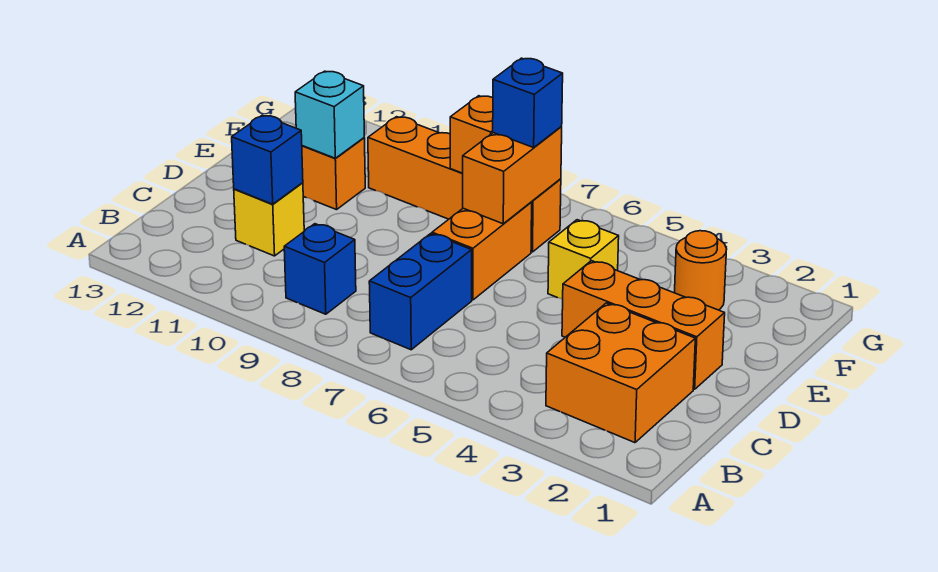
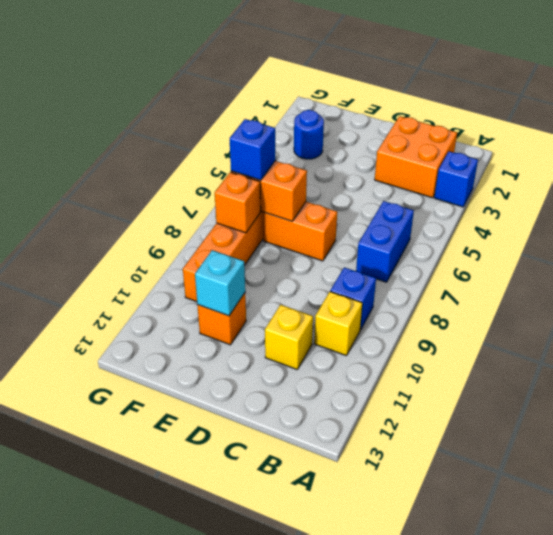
blue 1x2 brick [369,234,472,350] -> blue 1x2 brick turned to [356,201,414,282]
blue 1x1 brick [232,115,303,204] -> blue 1x1 brick moved to [434,151,478,207]
orange 1x3 brick [562,261,725,389] -> none
yellow 1x1 brick [548,220,619,299] -> yellow 1x1 brick moved to [314,292,362,356]
orange 1x1 round brick [675,231,727,310] -> blue 1x1 round brick [294,110,324,159]

